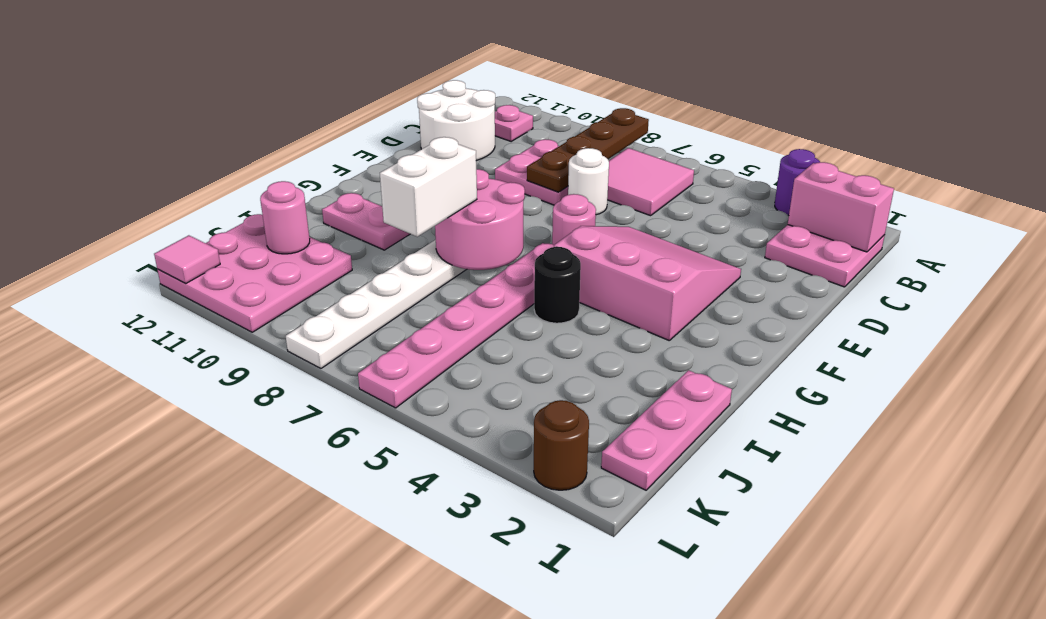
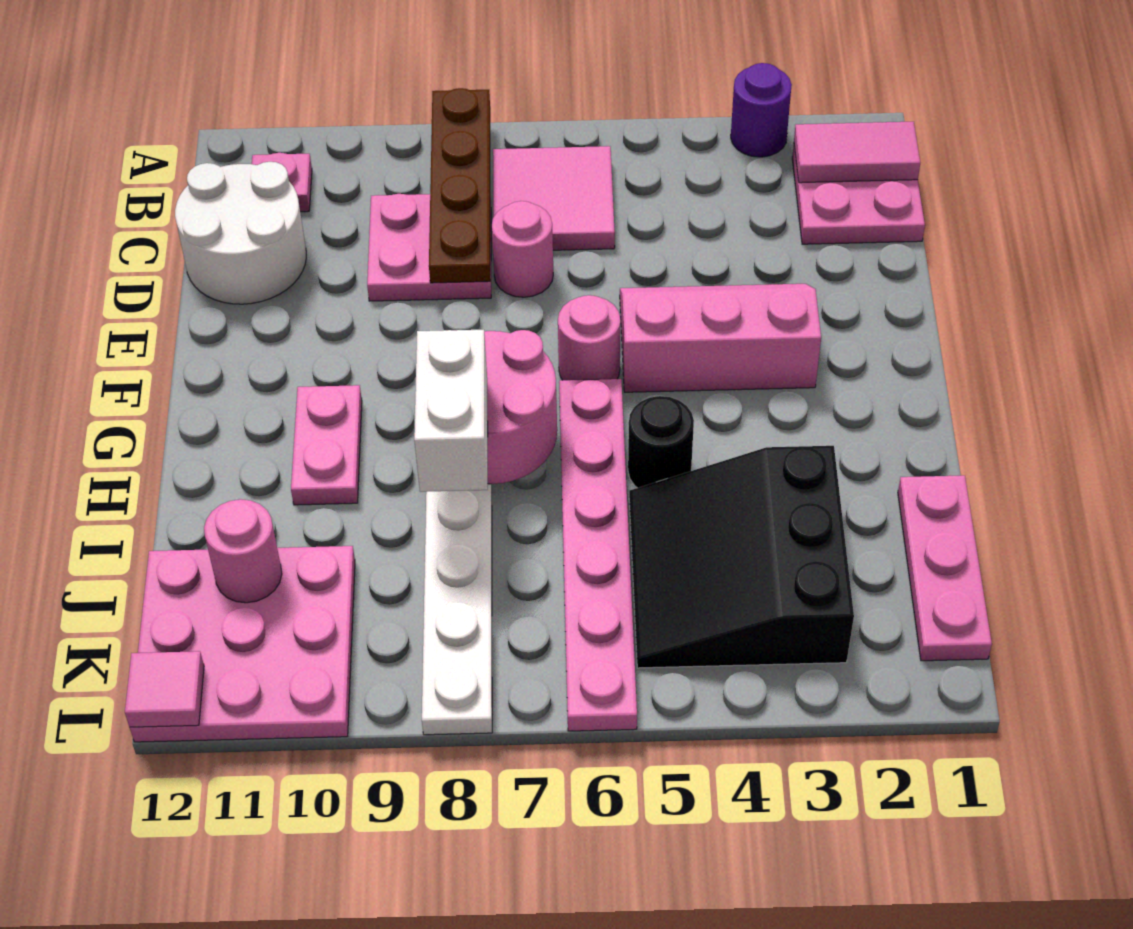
pink 1x2 brick [788,162,894,252] -> pink 1x2 tile [794,122,920,183]
white 1x1 round brick [568,148,609,215] -> pink 1x1 round brick [492,201,553,297]
pink 3x3 slope [554,226,741,340] -> pink 2x3 slope [620,284,821,392]
pink 1x2 plate [322,193,410,250] -> pink 1x2 plate turned to [291,385,362,505]
none -> black 3x3 slope [629,446,854,668]
brown 1x1 round brick [534,400,589,490] -> none

